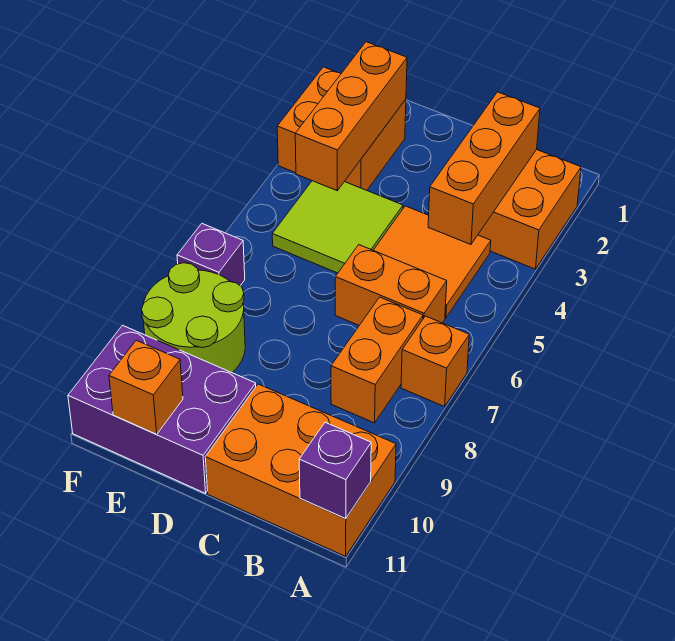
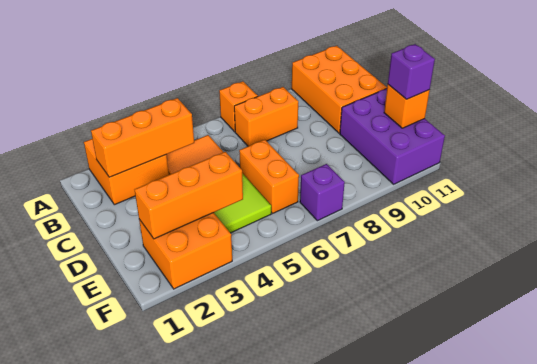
purple 1x1 brick [299,422,371,519] -> purple 1x1 brick moved to [388,44,435,99]
orange 1x2 brick [335,245,447,325] -> orange 1x2 brick moved to [239,140,299,213]
lime 2x2 round brick [142,263,245,373] -> none

